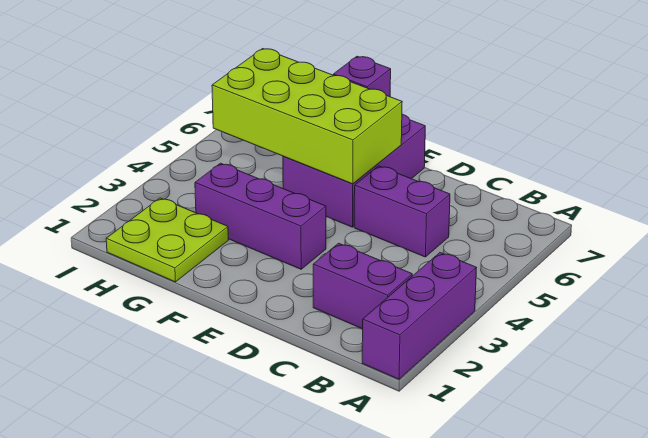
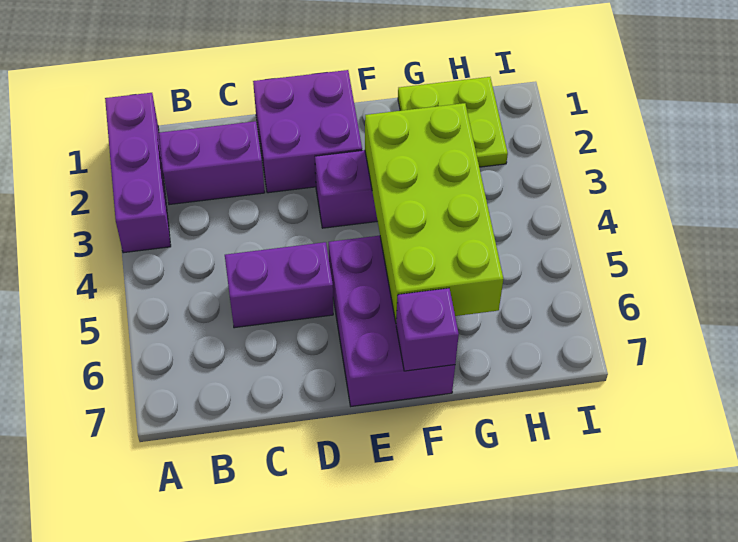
none -> purple 2x2 brick [253,70,362,193]
lime 2x4 brick [212,49,402,184] -> lime 2x4 brick turned to [365,103,503,322]

